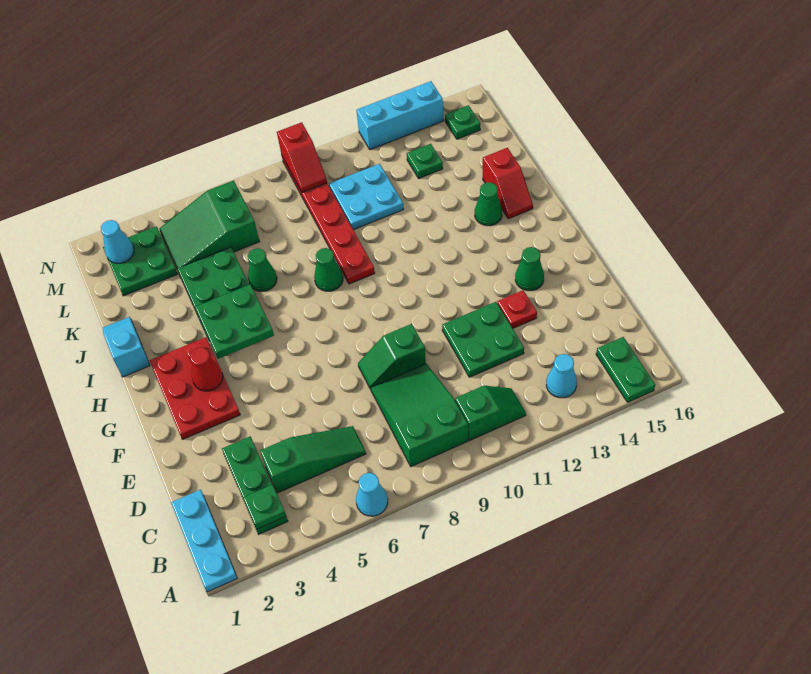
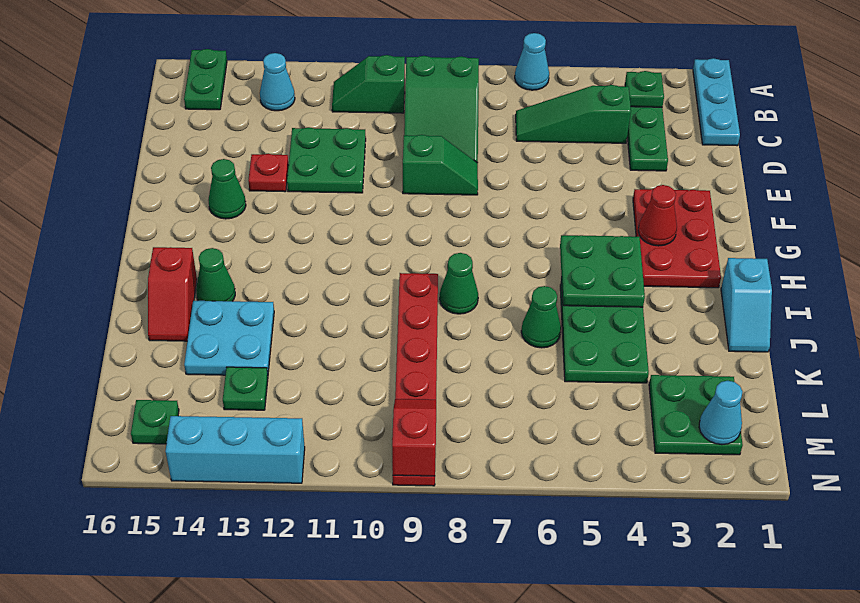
red 1x2 slope [483,148,533,219] -> red 1x2 slope turned to [148,247,197,341]
cyan 2x2 plate [329,164,404,230] -> cyan 2x2 plate moved to [184,301,274,375]
green 2x3 slope [159,180,260,268] -> none

